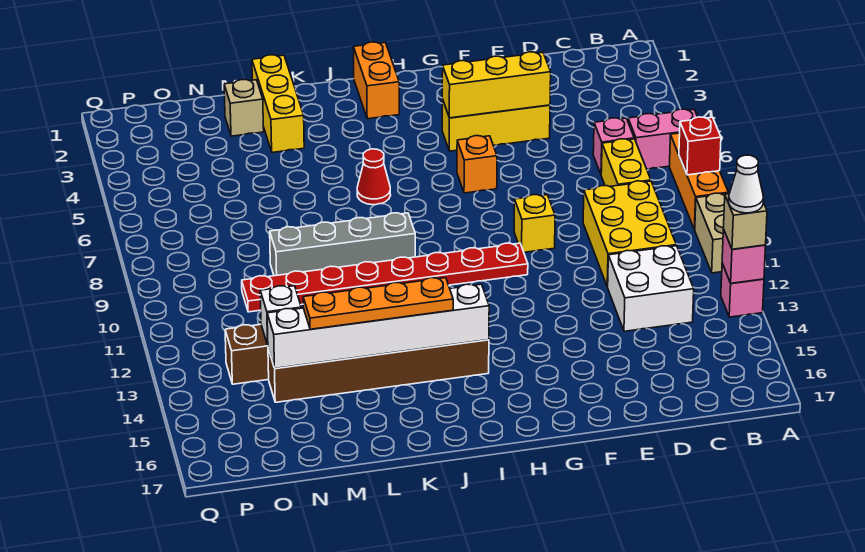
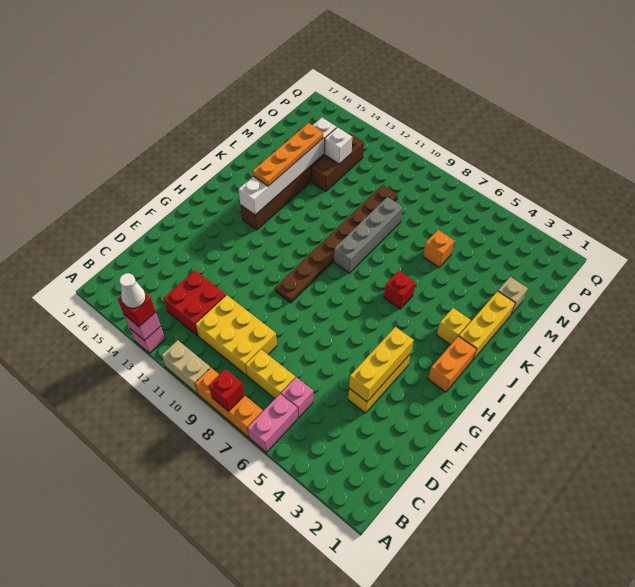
tan 1x1 brick [724,194,767,249] -> red 1x1 brick [118,293,156,327]
white 2x2 brick [608,246,694,331] -> red 2x2 brick [163,270,226,336]
yellow 1x1 brick [514,195,555,252] -> yellow 1x1 brick moved to [437,308,471,345]
orange 1x1 brick [457,136,497,193] -> orange 1x1 brick moved to [423,230,454,267]
red 1x8 plate [242,243,528,312] -> brown 1x8 plate [275,185,398,303]
orange 1x2 brick [353,42,399,119] -> orange 1x2 brick turned to [428,336,476,392]
red 1x1 cone [357,149,391,205] -> red 1x1 brick [384,271,415,309]
yellow 1x3 brick [252,55,304,152] -> yellow 1x3 brick turned to [459,291,515,361]

